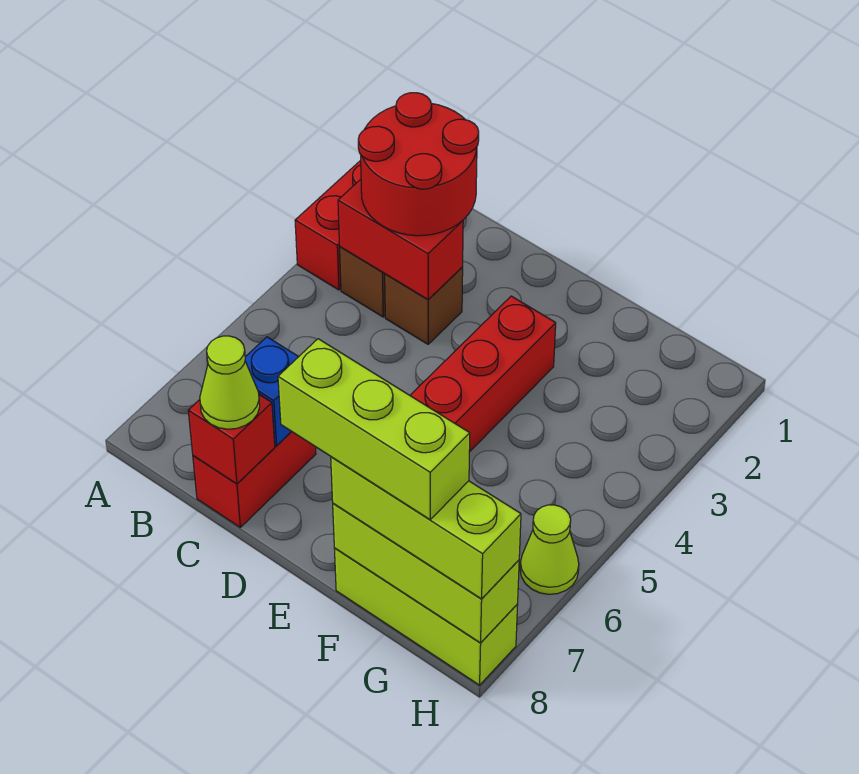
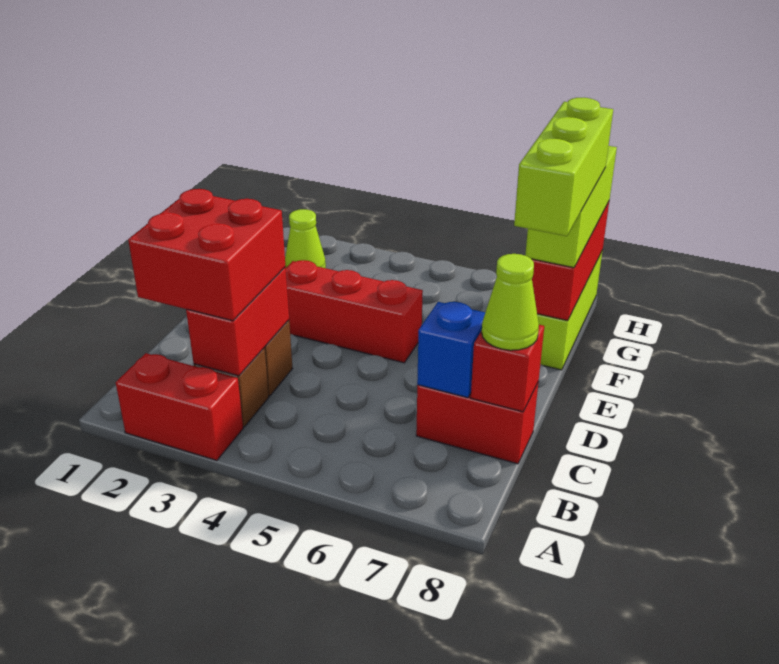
red 2x2 round brick [358,93,479,236] -> red 2x2 brick [128,189,286,321]
lime 1x3 brick [333,504,519,643] -> red 1x3 brick [532,202,609,321]
lime 1x1 cone [520,505,579,594] -> lime 1x1 cone moved to [285,209,326,268]

